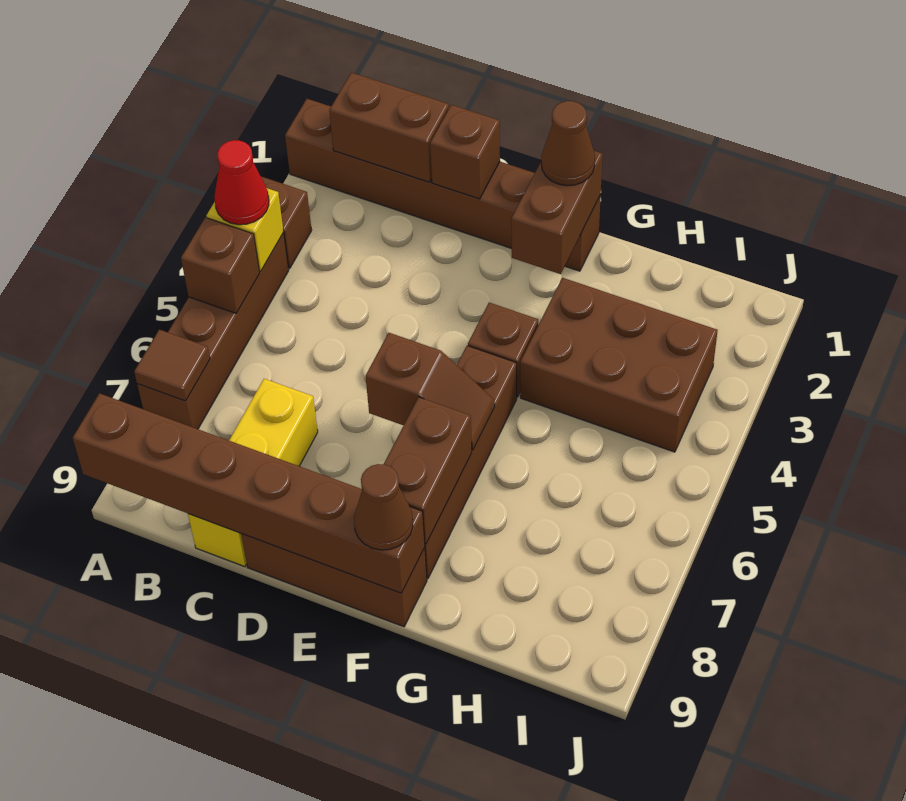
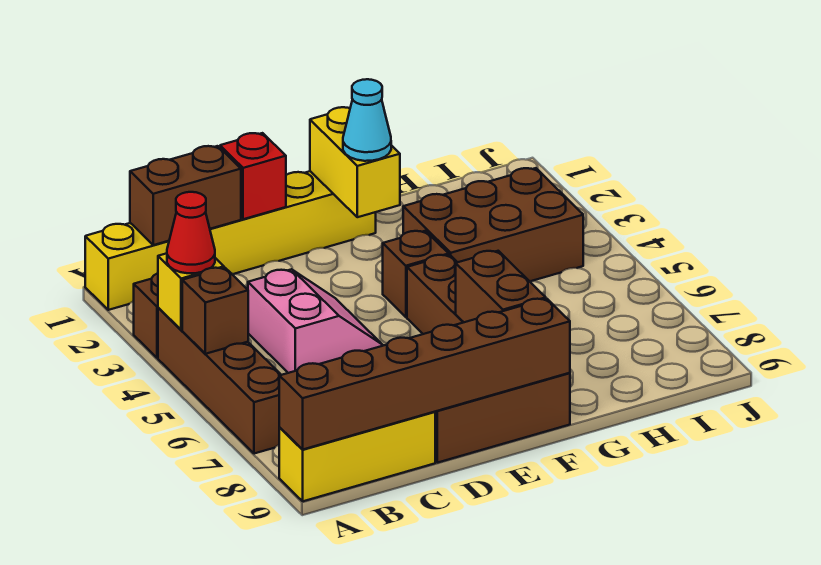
brown 1x6 brick [285,99,601,271] -> yellow 1x6 brick [85,171,376,310]
brown 1x1 tile [134,330,210,401] -> none
none -> pink 2x2 slope [248,269,383,373]
yellow 1x3 brick [188,379,318,567] -> yellow 1x3 brick turned to [279,412,435,501]
brown 1x1 brick [430,105,500,199] -> red 1x1 brick [220,133,286,219]
brown 1x2 slope [366,333,495,450] -> none
brown 1x2 brick [511,151,603,274] -> yellow 1x2 brick [310,107,400,217]
brown 1x1 cone [541,101,595,186] -> none
none -> cyan 1x1 cone [343,79,391,161]
brown 1x1 cone [354,464,413,550] -> none

